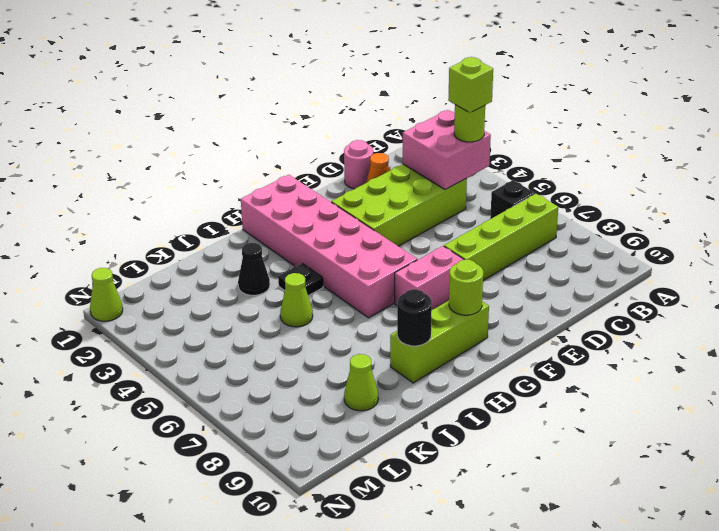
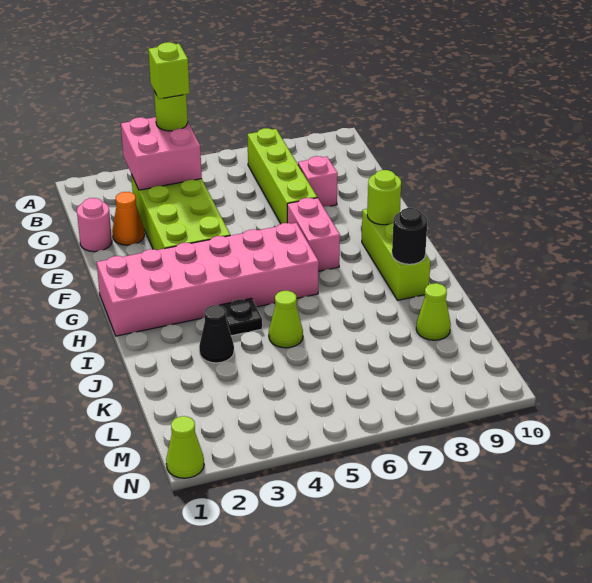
black 1x1 brick [490,180,535,219] -> none
none -> pink 1x1 brick [298,156,338,207]

